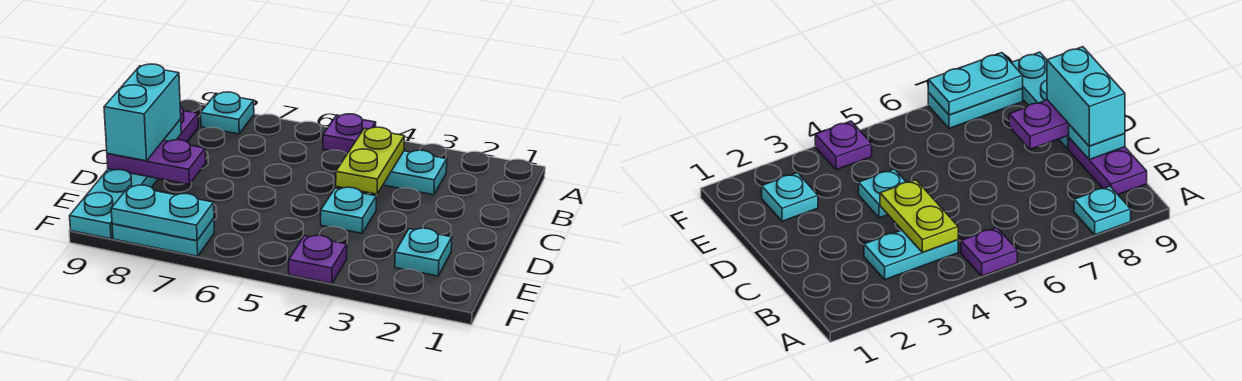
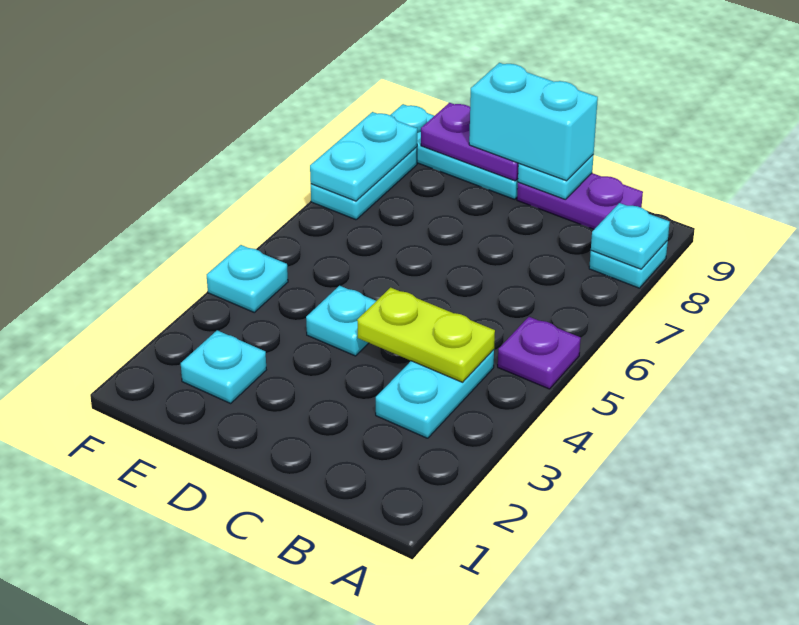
none -> cyan 1x1 plate [591,203,670,269]
purple 1x2 plate [107,140,206,184] -> purple 1x2 plate turned to [421,103,519,181]
purple 1x1 plate [289,235,347,284] -> cyan 1x1 plate [207,245,288,312]

